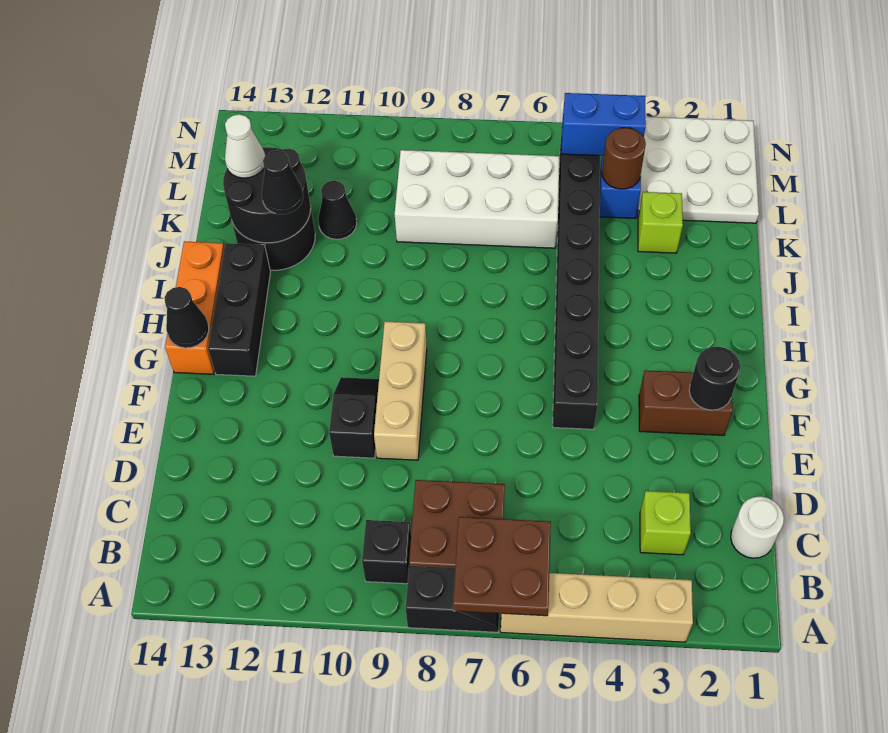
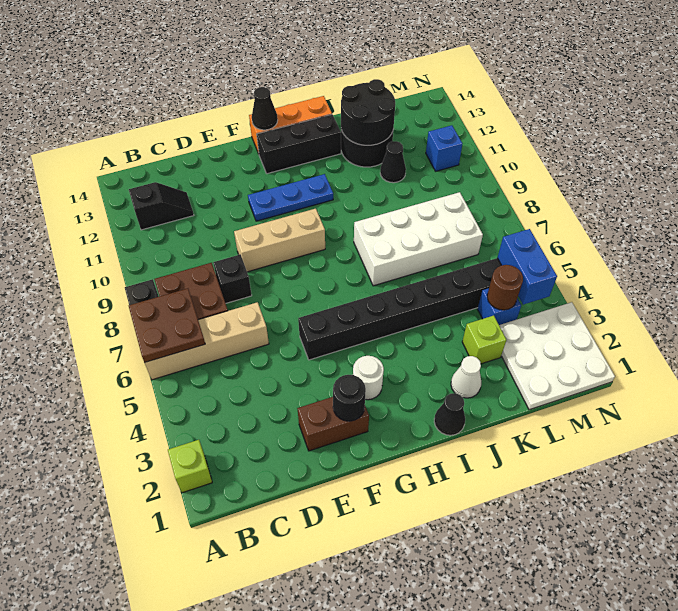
tan 1x4 brick [501,573,693,642] -> tan 1x4 brick turned to [145,302,269,380]
black 1x1 brick [362,520,411,584] -> black 1x1 brick moved to [213,254,252,303]
white 1x1 round brick [731,496,784,558] -> white 1x1 round brick moved to [353,356,384,400]
lime 1x1 brick [640,491,691,555] -> lime 1x1 brick moved to [168,440,212,493]
black 1x2 slope [329,377,379,458] -> black 1x2 slope moved to [129,182,194,230]
brown 1x2 brick [639,370,733,435] -> brown 1x2 brick turned to [297,397,369,451]
none -> blue 1x3 plate [248,174,333,221]
black 1x1 cone [262,151,303,214] -> black 1x1 cone moved to [434,393,465,435]
white 2x4 brick [395,150,559,248] -> white 2x4 brick turned to [354,192,483,286]
white 1x1 cone [225,114,265,178] -> white 1x1 cone moved to [451,356,481,398]
none -> blue 1x1 brick [426,125,462,171]

